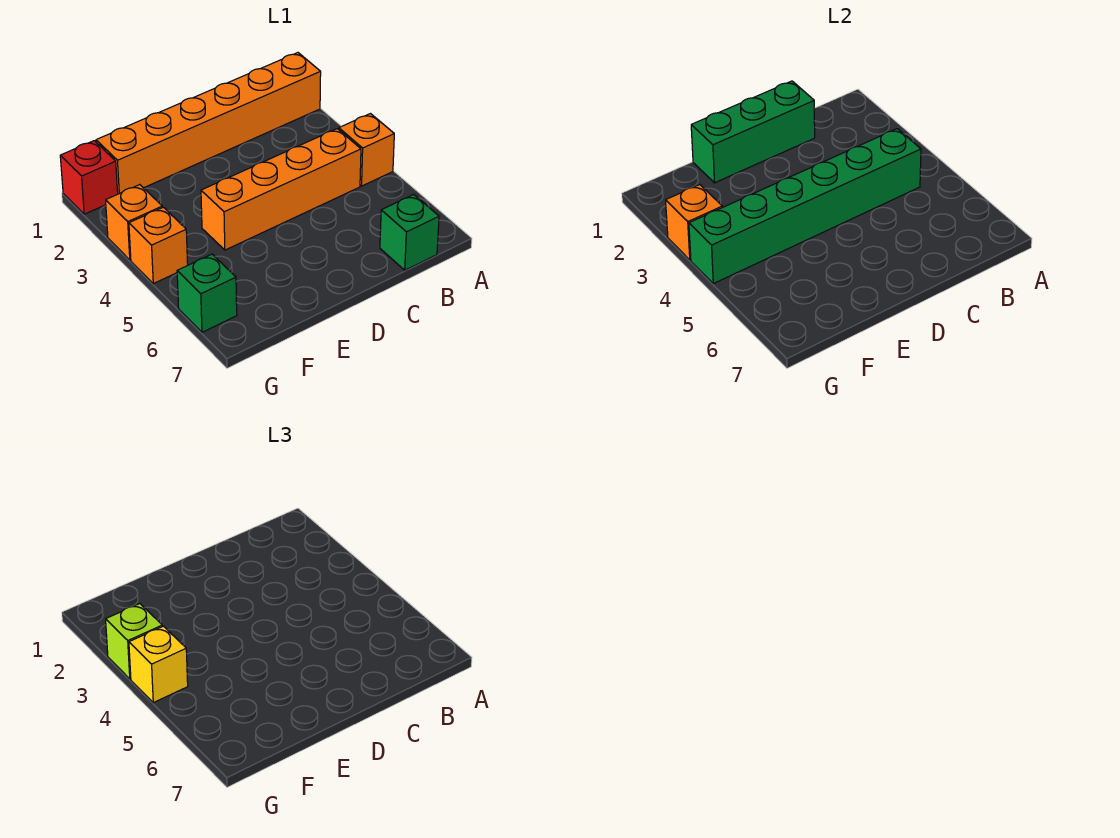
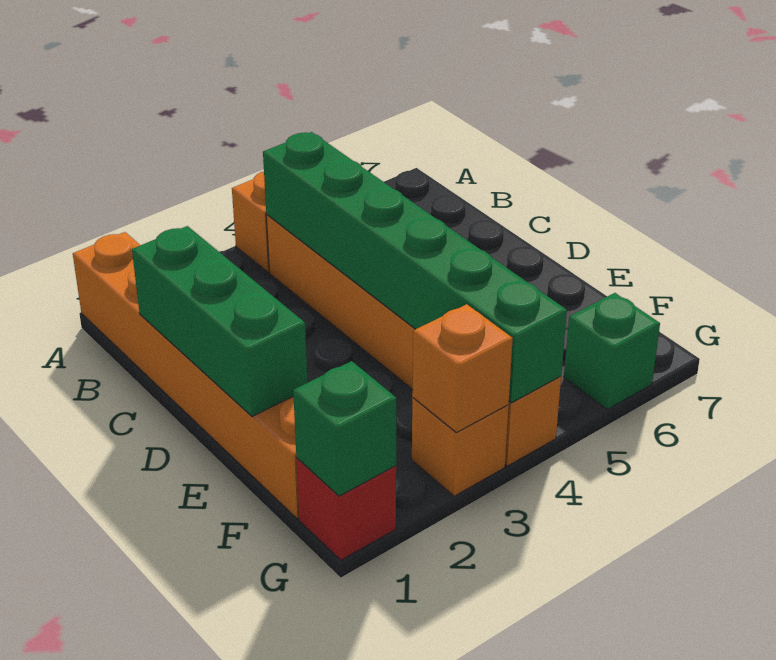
green 1x1 brick [380,195,439,270] -> green 1x1 brick moved to [293,361,396,496]
lime 1x1 brick [106,604,162,679] -> none
yellow 1x1 brick [129,626,188,703] -> none

